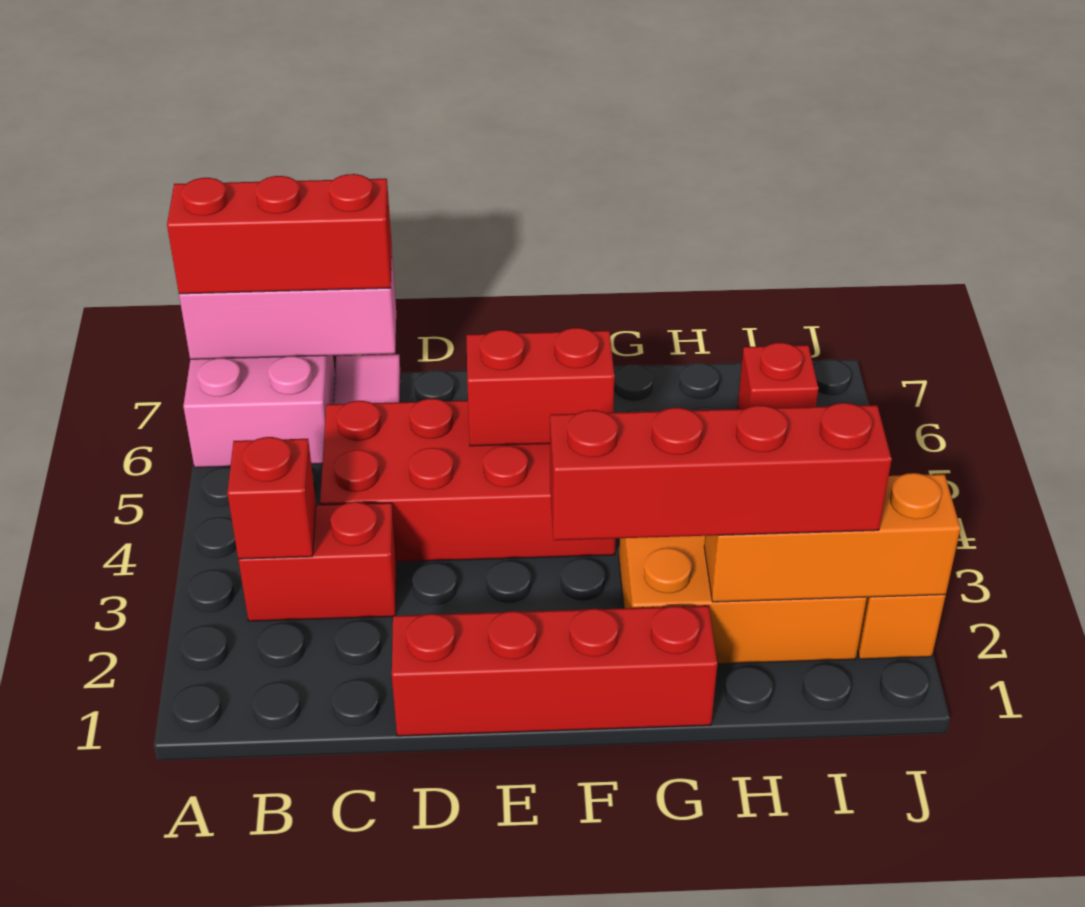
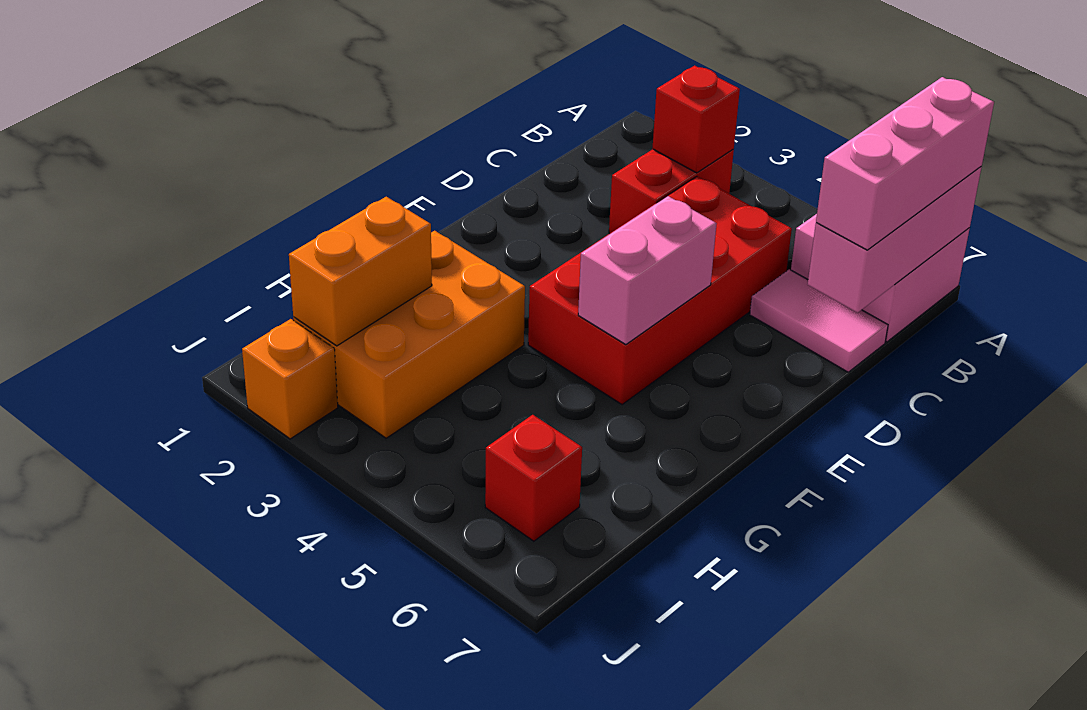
red 1x3 brick [167,174,392,294] -> pink 1x3 brick [816,77,994,250]
red 1x4 brick [392,606,717,736] -> none
red 1x2 brick [466,328,614,446] -> pink 1x2 brick [578,196,717,345]
red 1x4 brick [550,403,892,540] -> none
orange 1x3 brick [704,473,960,602] -> orange 1x2 brick [289,197,432,346]

